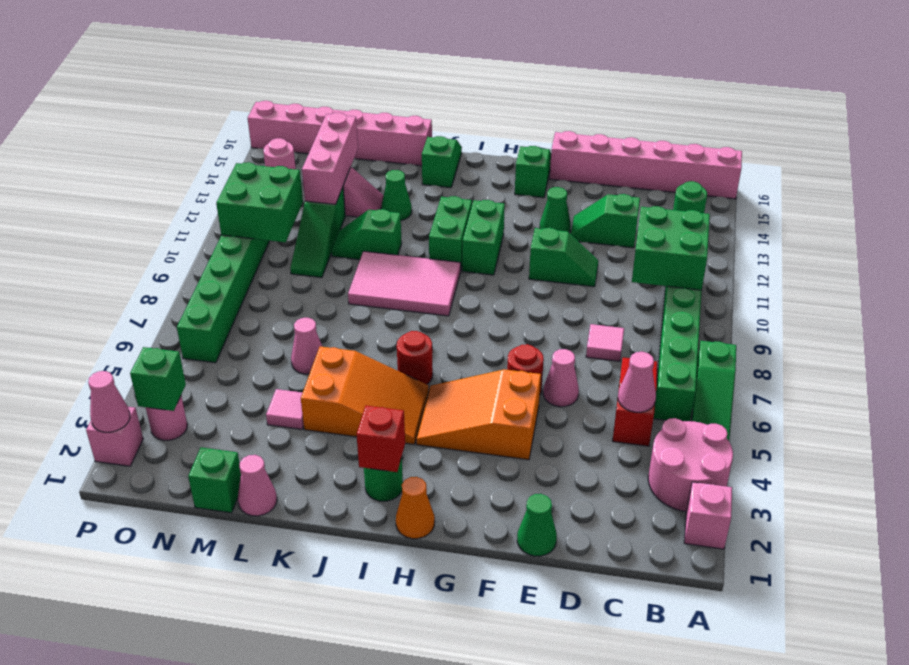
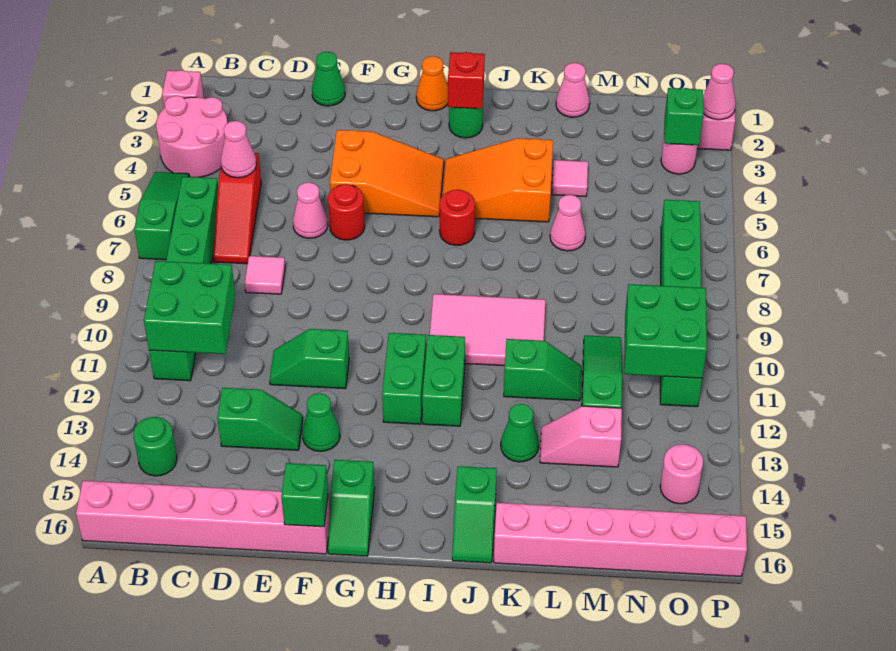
green 1x1 brick [188,447,241,513] -> green 1x1 brick moved to [281,463,328,527]
pink 1x3 brick [302,113,358,204] -> none

